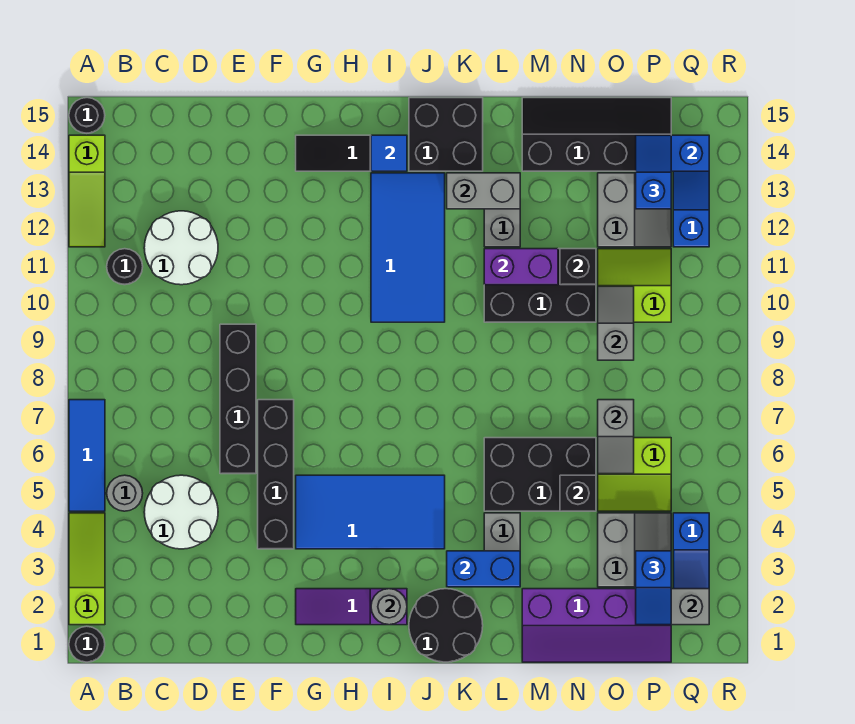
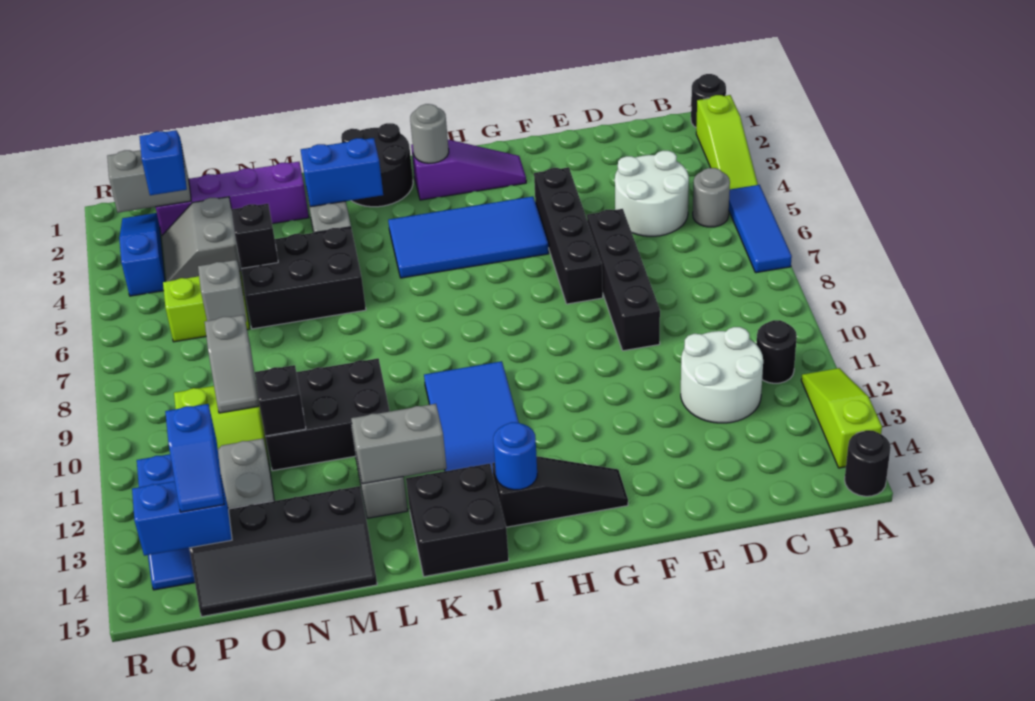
blue 1x1 tile [371,135,407,171] -> blue 1x1 round brick [493,422,537,490]
purple 1x2 brick [484,249,558,285] -> none

